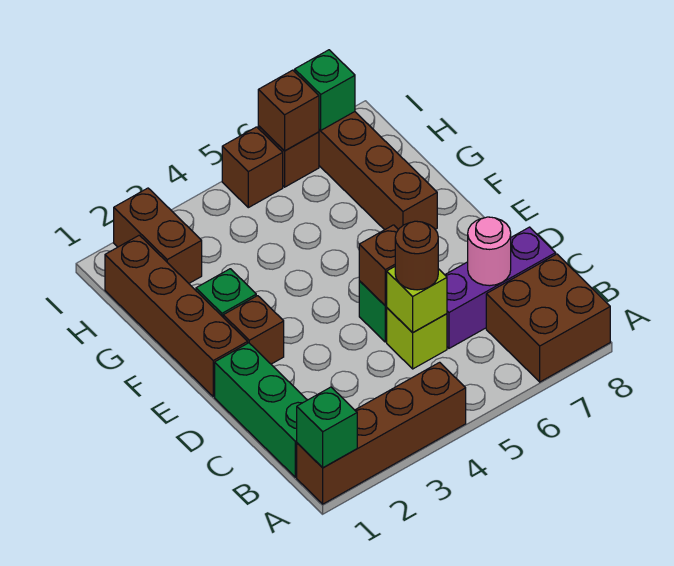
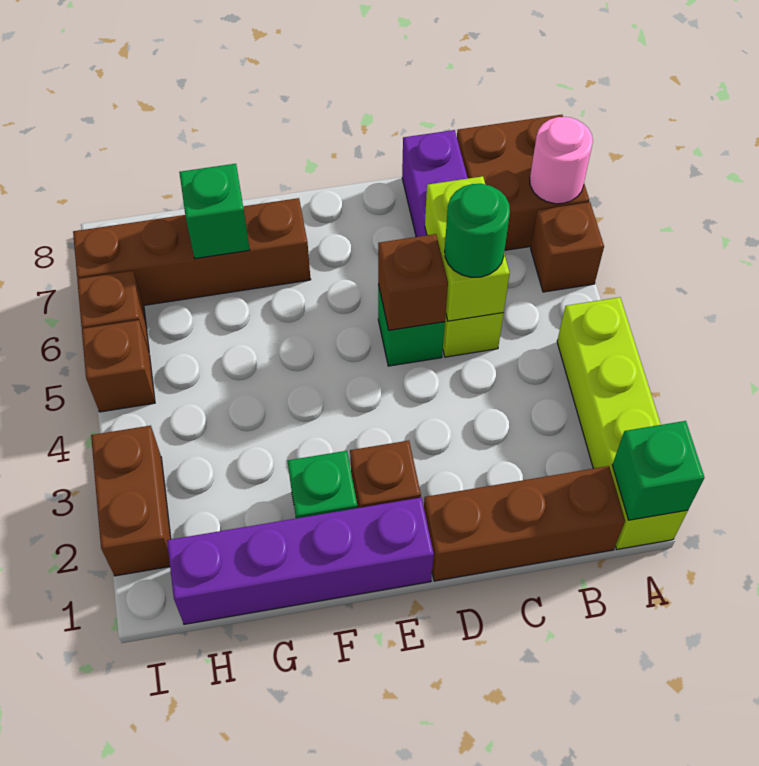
brown 1x4 brick [297,362,466,504] -> lime 1x4 brick [557,297,688,549]
green 1x3 brick [215,343,307,477] -> brown 1x3 brick [424,466,625,581]
lime 1x1 brick [387,267,447,333] -> lime 1x2 brick [425,176,510,321]
brown 1x1 round brick [395,221,438,290] -> green 1x1 round brick [445,184,510,277]
pink 1x1 round brick [468,217,511,286] -> pink 1x1 round brick moved to [530,117,593,204]
brown 1x4 brick [105,235,248,396] -> purple 1x4 brick [167,498,434,624]
brown 1x2 brick [114,188,202,283] -> brown 1x2 brick turned to [91,426,171,576]
brown 1x1 brick [258,70,319,151] -> brown 1x1 brick moved to [531,202,604,292]
green 1x1 brick [295,50,355,131] -> green 1x1 brick moved to [179,164,250,259]

